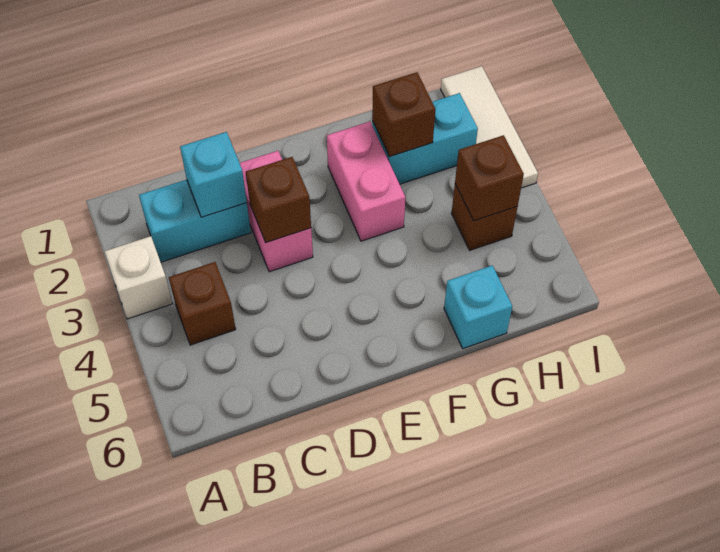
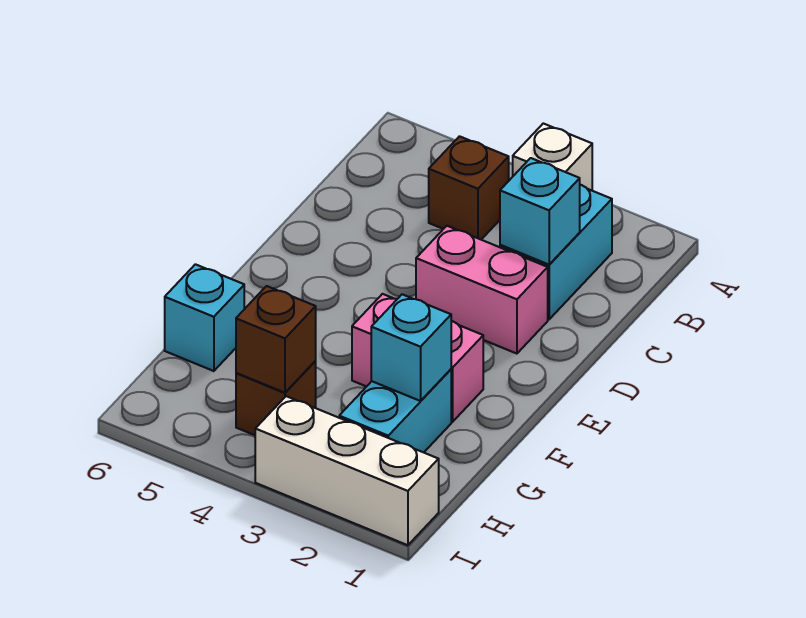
brown 1x1 brick [246,157,311,242] -> none
brown 1x1 brick [372,72,436,157] -> cyan 1x1 brick [371,294,451,401]
white 1x3 tile [441,66,538,188] -> white 1x3 brick [255,396,439,545]

